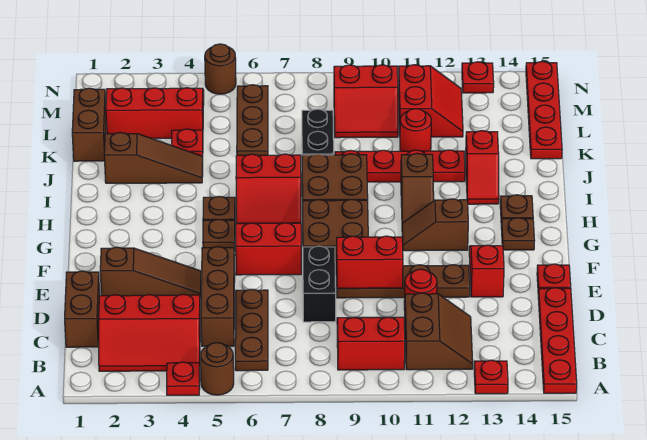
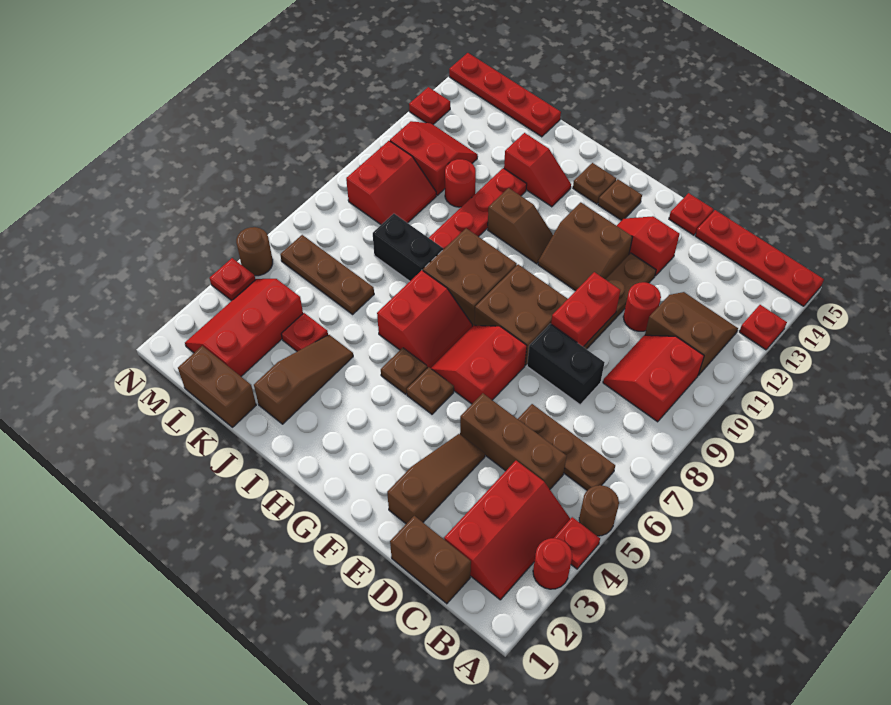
none -> red 1x1 round brick [533,538,572,589]
brown 1x2 slope [402,199,468,251] -> brown 2x2 slope [538,202,632,291]
none -> red 1x1 plate [210,258,256,301]

